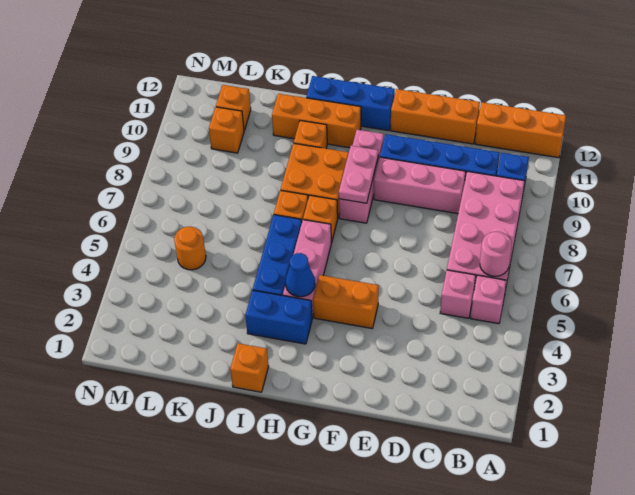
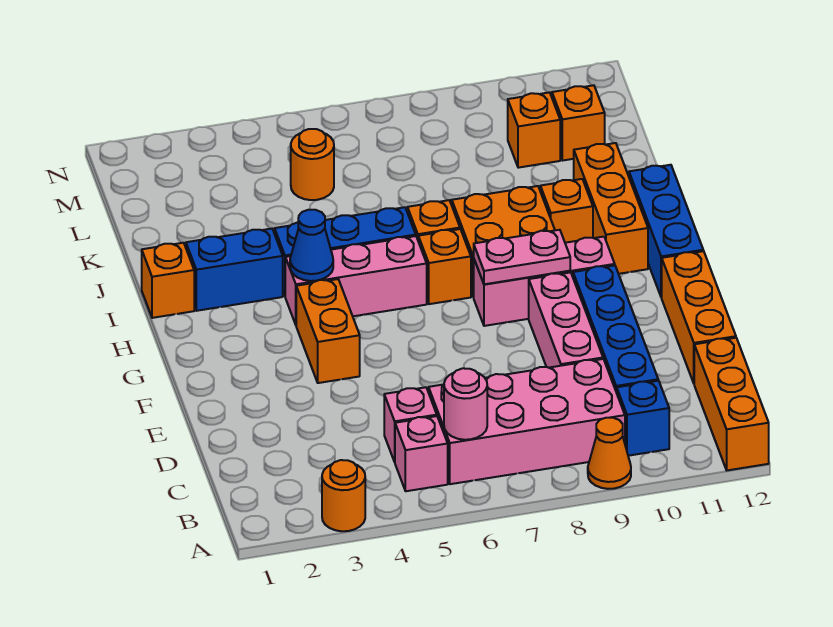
none -> orange 1x1 round brick [322,460,365,531]
none -> orange 1x1 cone [588,418,631,489]
blue 1x2 brick [245,290,312,344] -> blue 1x2 brick turned to [186,229,283,311]

